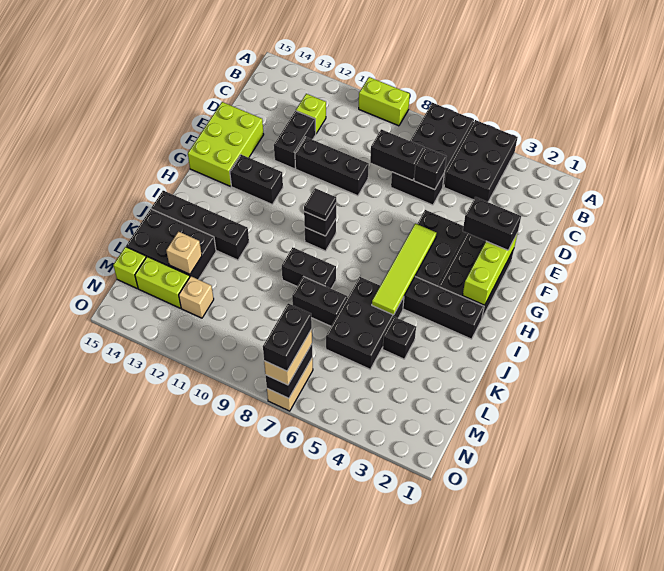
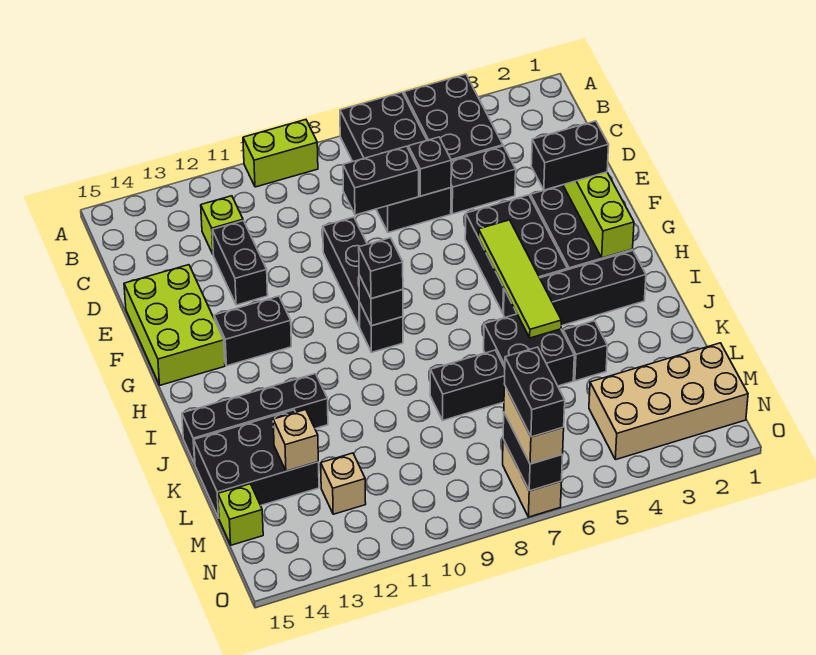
black 1x3 brick [295,137,369,196] -> black 1x3 brick turned to [323,217,367,327]
black 1x1 tile [304,188,336,220] -> black 1x1 brick [359,238,403,299]
black 2x3 brick [326,277,404,369] -> black 2x2 brick [484,314,574,386]
black 1x2 brick [282,247,336,288] -> black 1x2 brick moved to [451,146,516,214]
none -> tan 2x4 brick [589,343,748,460]
lime 1x2 brick [135,257,190,308] -> none

